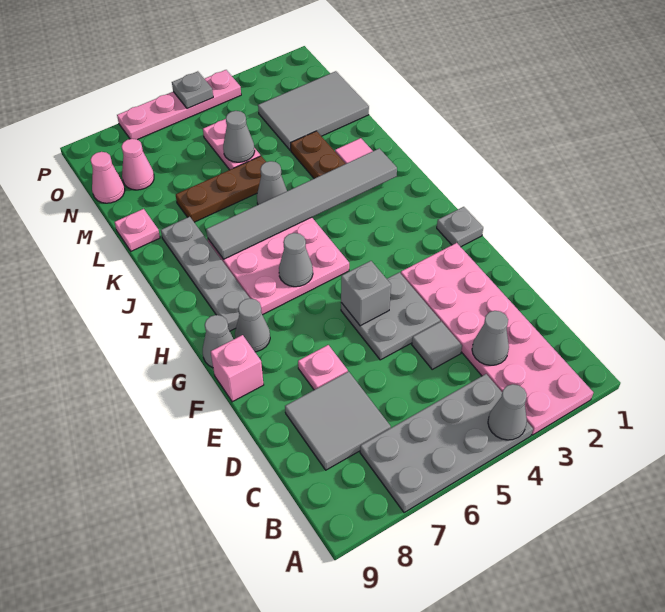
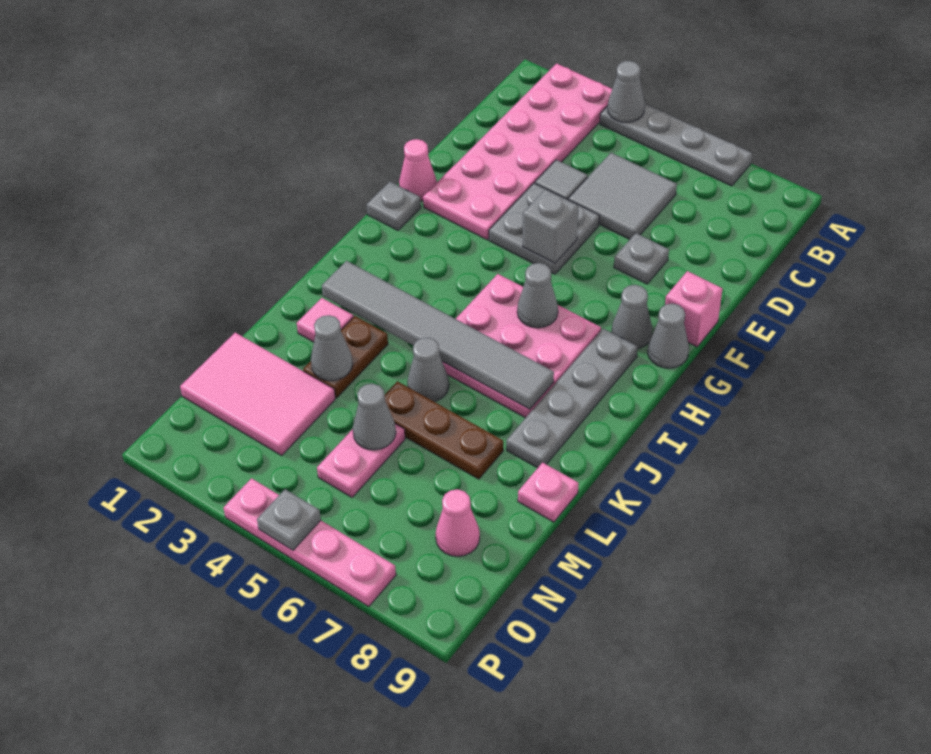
grey 2x4 plate [360,374,533,513] -> grey 1x4 plate [600,104,752,186]
grey 1x1 cone [472,311,509,365] -> grey 1x1 cone moved to [311,315,353,381]
grey 2x2 tile [285,371,391,470] -> grey 2x2 tile moved to [568,153,677,239]
pink 1x1 plate [298,345,348,390] -> grey 1x1 plate [614,233,669,284]
grey 2x3 tile [258,71,369,150] -> pink 2x3 tile [180,333,335,456]
pink 1x1 cone [90,152,125,203] -> pink 1x1 cone moved to [399,139,437,201]

